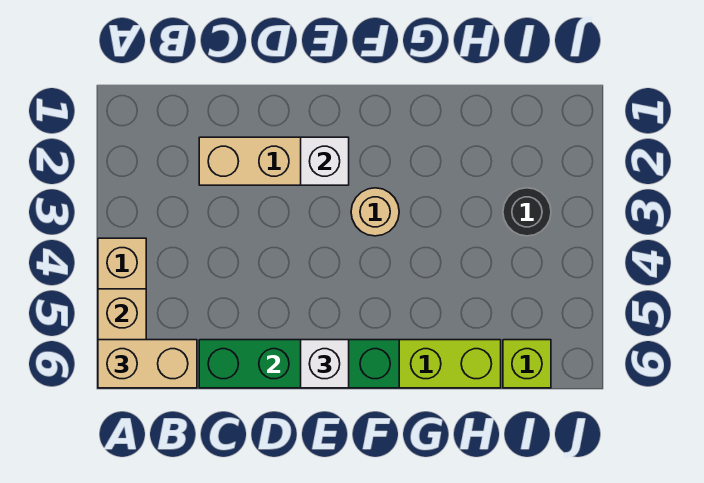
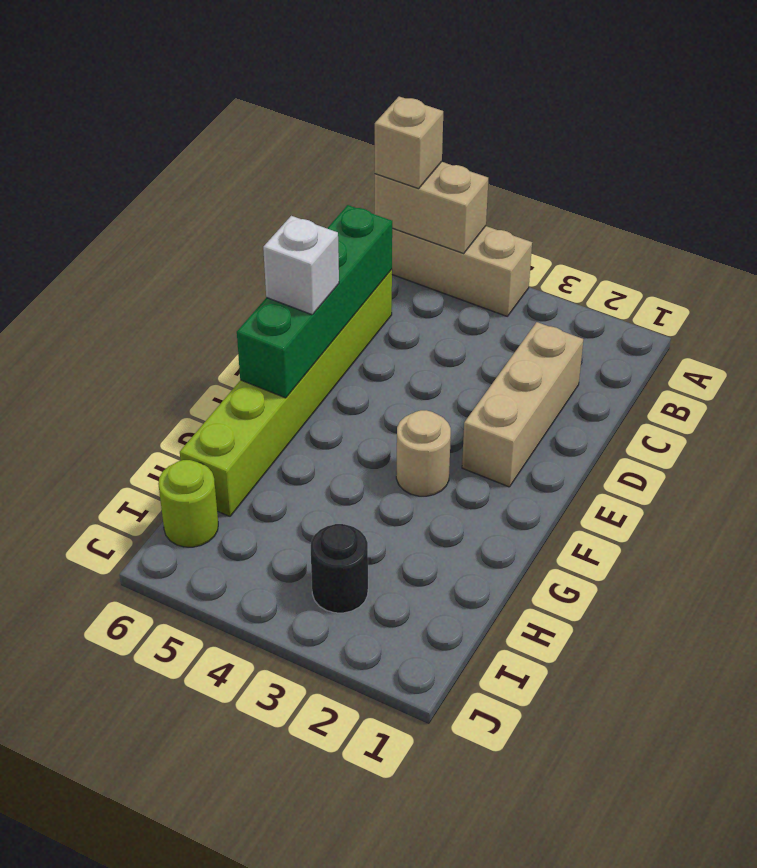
tan 1x2 brick [98,340,197,388] -> tan 1x1 brick [375,97,443,189]
white 1x1 brick [301,137,349,185] -> none
lime 1x1 brick [503,340,551,388] -> lime 1x1 round brick [158,460,218,547]

